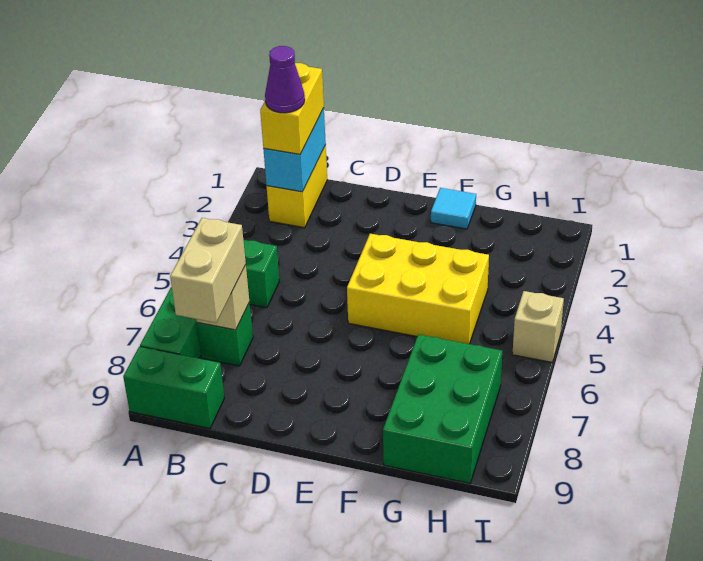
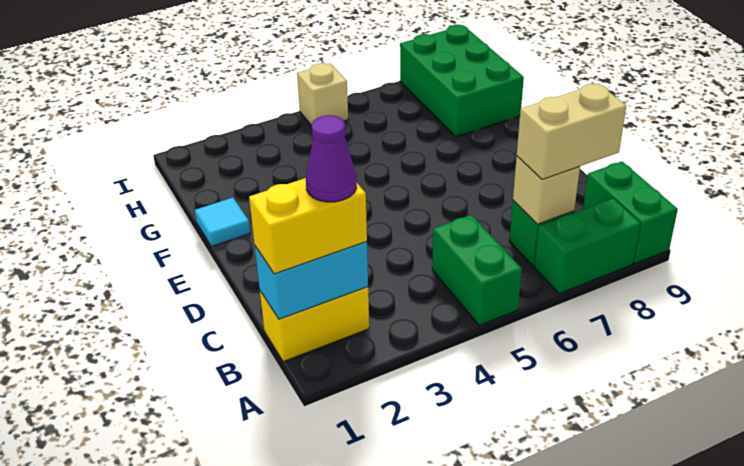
yellow 2x3 brick [347,234,489,344] -> none
green 2x3 brick [383,334,502,483] -> green 2x3 brick turned to [400,25,524,137]

